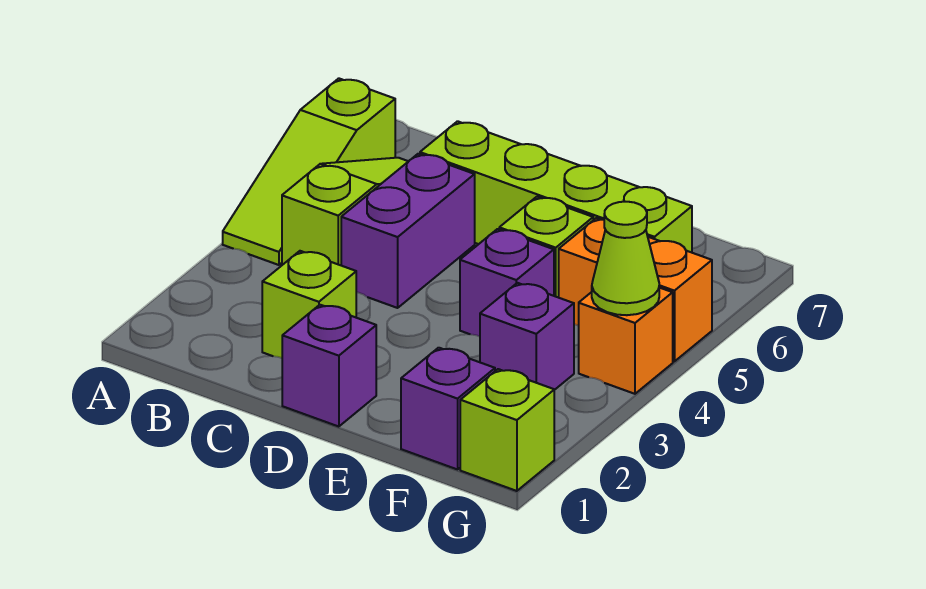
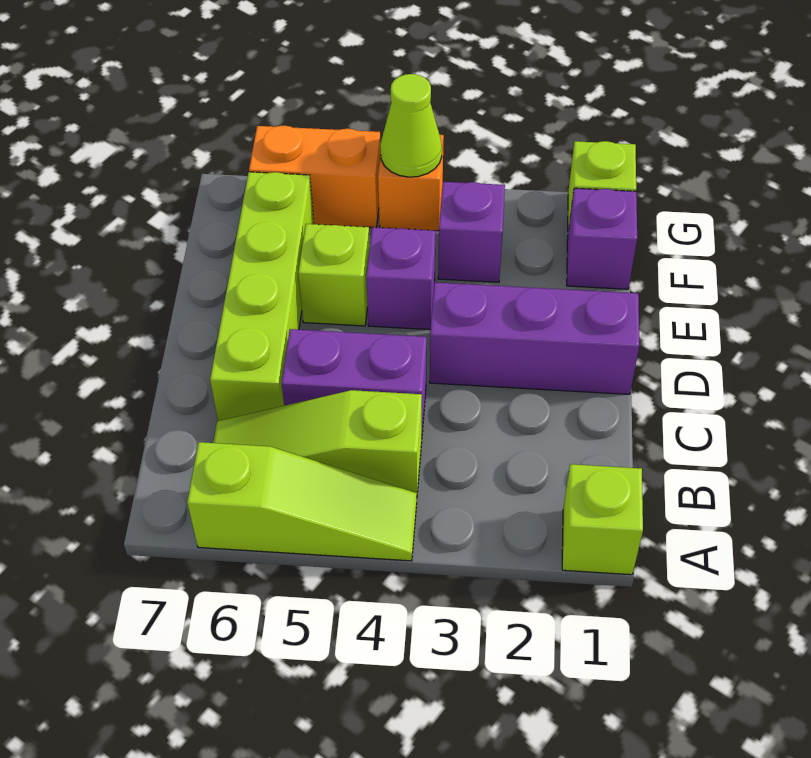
lime 1x1 brick [262,251,356,358] -> lime 1x1 brick moved to [562,464,643,575]
purple 1x1 brick [282,305,376,427] -> purple 1x3 brick [430,282,639,394]
orange 1x2 brick [559,218,712,362] -> orange 1x2 brick turned to [249,126,381,228]

